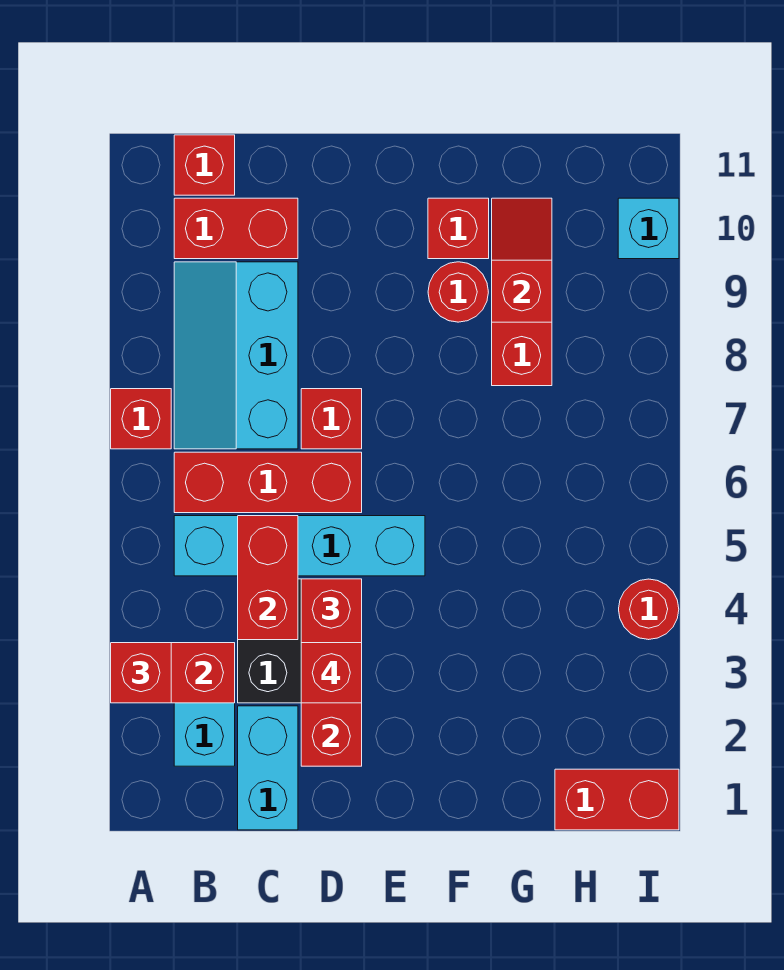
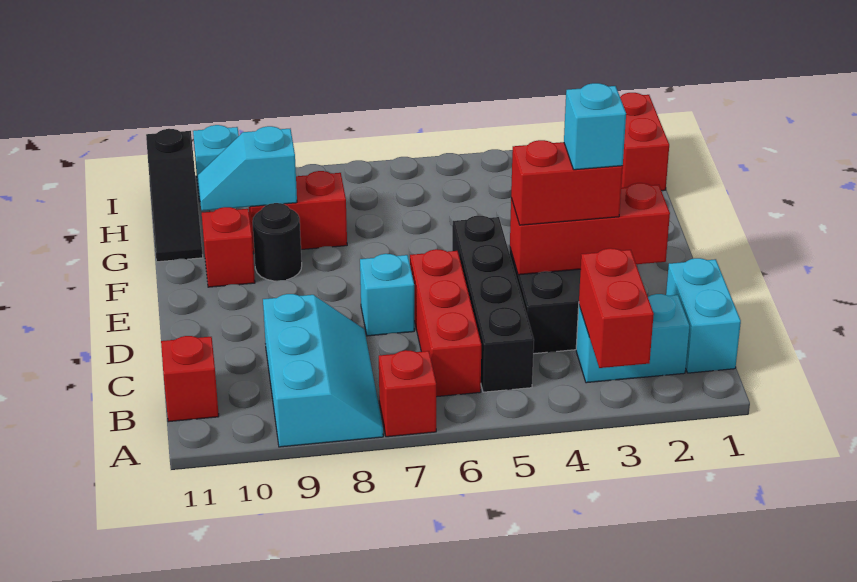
red 1x1 brick [111,643,171,703] -> none
cyan 1x4 brick [174,516,425,576] -> black 1x4 brick [452,216,534,392]
cyan 2x3 slope [174,262,298,449] -> cyan 2x3 slope turned to [263,294,383,447]
red 1x2 brick [174,198,298,259] -> none
cyan 1x2 brick [238,706,298,830] -> cyan 1x2 brick turned to [666,258,741,373]
red 1x2 brick [238,516,298,640] -> none
red 1x1 brick [301,643,362,703] -> cyan 1x1 brick [564,83,626,170]
red 1x1 brick [301,389,362,449] -> cyan 1x1 brick [360,254,414,336]
red 1x1 round brick [428,262,488,322] -> black 1x1 round brick [253,203,302,281]
red 1x2 slope [492,198,552,322] -> cyan 1x2 slope [198,126,297,211]
none -> black 1x3 slope [146,129,203,262]
red 1x1 round brick [619,579,679,640] -> none

